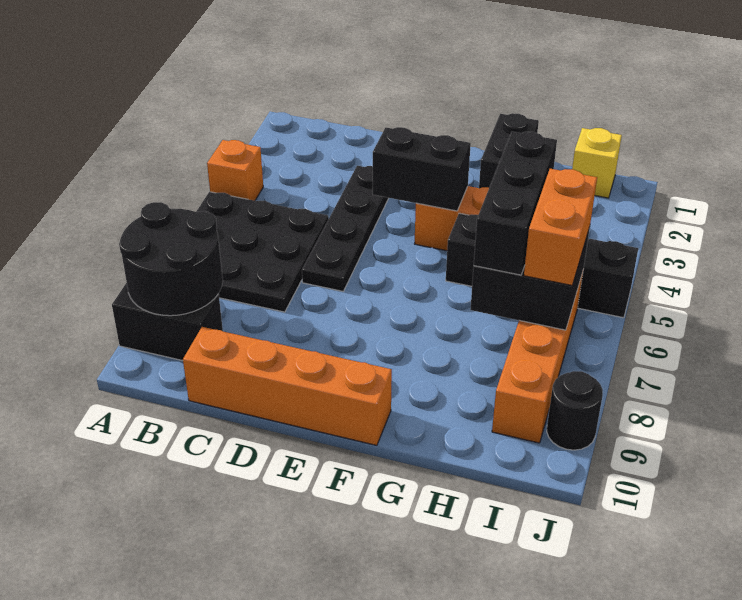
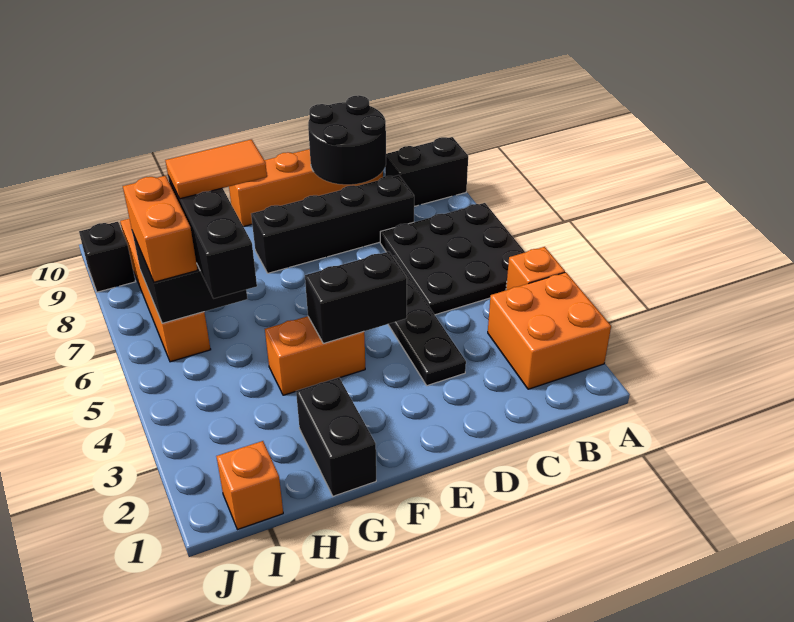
none -> orange 2x2 brick [488,272,611,389]
black 2x2 round brick [119,202,223,316] -> black 2x2 round brick moved to [308,95,386,185]
black 1x4 brick [446,213,638,318] -> black 1x4 brick moved to [251,175,414,273]
none -> orange 1x2 tile [165,139,267,199]
yellow 1x1 brick [572,128,622,198] -> orange 1x1 brick [216,441,283,530]
black 1x1 round brick [547,371,603,450] -> black 1x1 brick [79,222,136,292]

